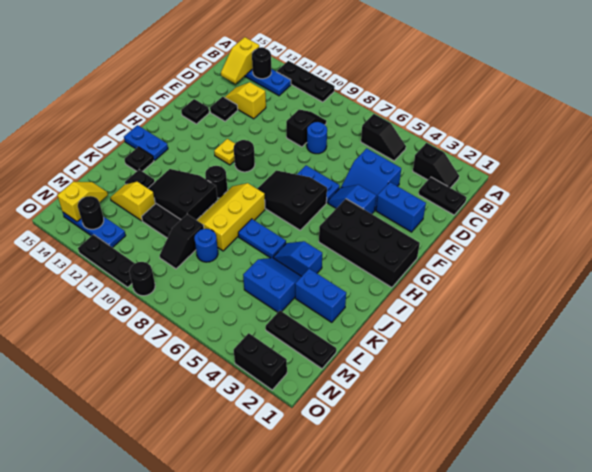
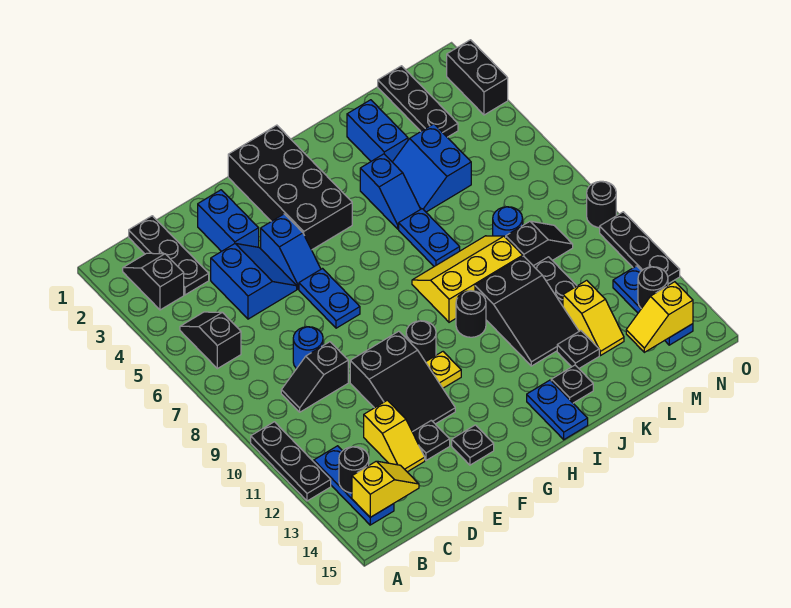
black 1x2 plate [419,177,466,215] -> black 1x3 plate [129,216,209,295]
black 2x3 slope [257,170,327,230] -> black 2x3 slope moved to [350,331,455,432]
yellow 2x3 slope [197,183,265,251] -> yellow 2x3 slope turned to [412,236,523,322]

